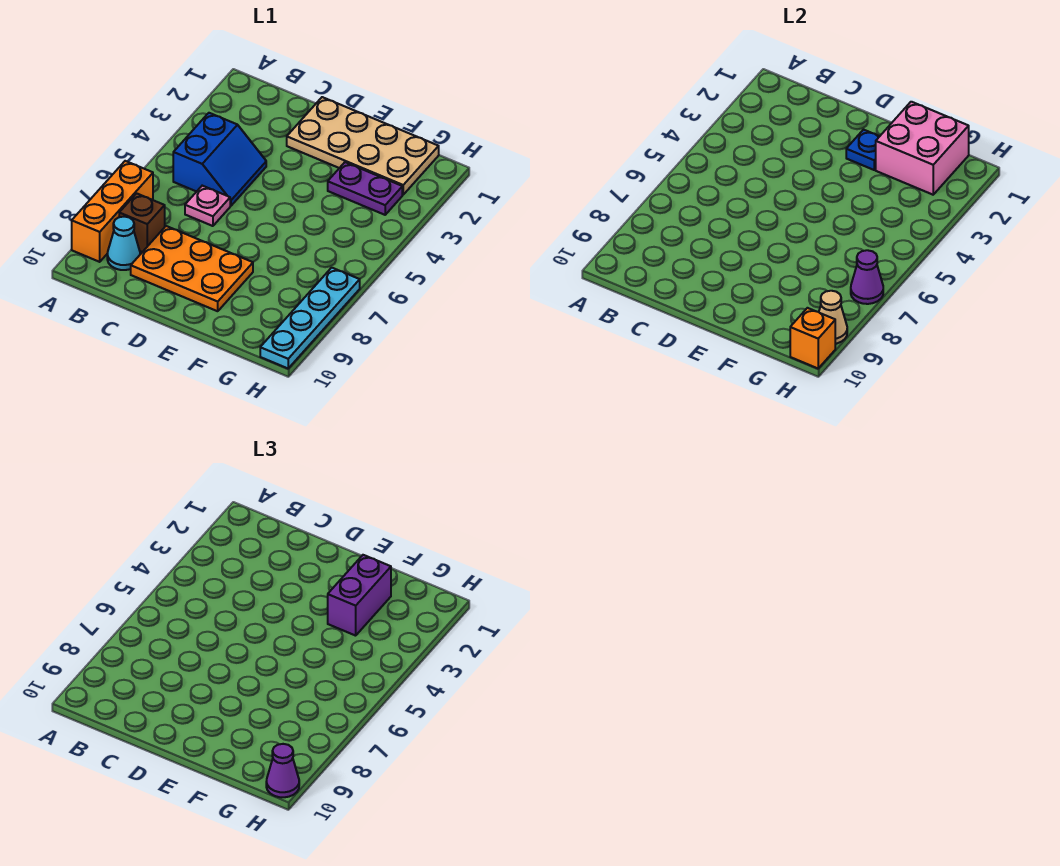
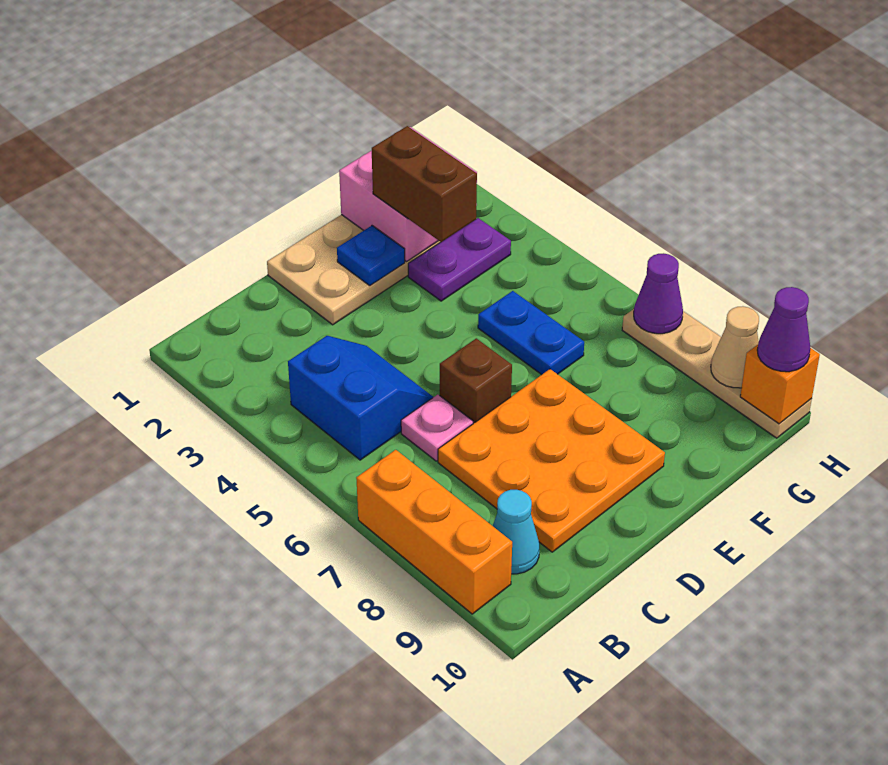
brown 1x1 brick [119,193,165,252] -> brown 1x1 brick moved to [440,338,512,424]
orange 2x3 plate [131,226,253,311] -> orange 3x3 plate [438,369,665,552]
purple 1x2 brick [328,555,391,636] -> brown 1x2 brick [372,126,477,242]
none -> blue 1x2 plate [478,291,584,375]
cyan 1x4 plate [260,268,360,368] -> tan 1x4 plate [622,309,812,438]

